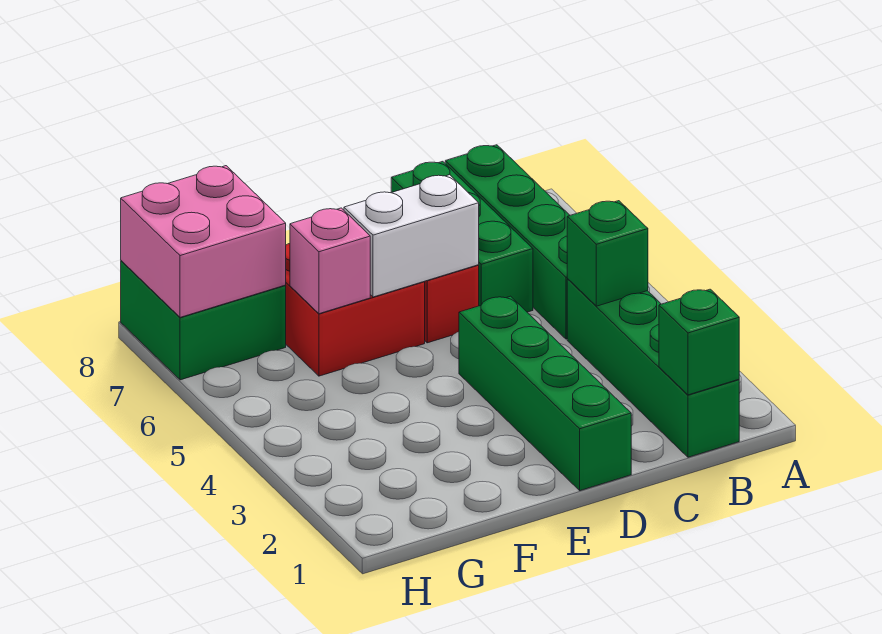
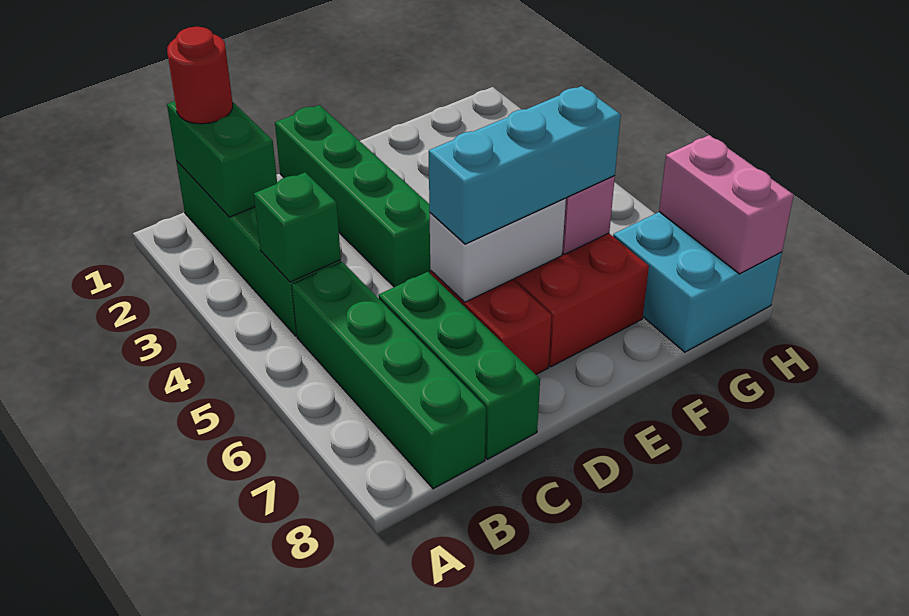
green 1x1 brick [659,289,739,395] -> green 1x2 brick [167,101,277,217]
none -> red 1x1 round brick [167,27,233,124]
none -> cyan 1x3 brick [429,86,621,244]
green 2x2 brick [121,261,286,380] -> cyan 2x2 brick [613,212,782,352]
pink 2x2 brick [121,166,286,317] -> pink 1x2 brick [659,135,794,274]

